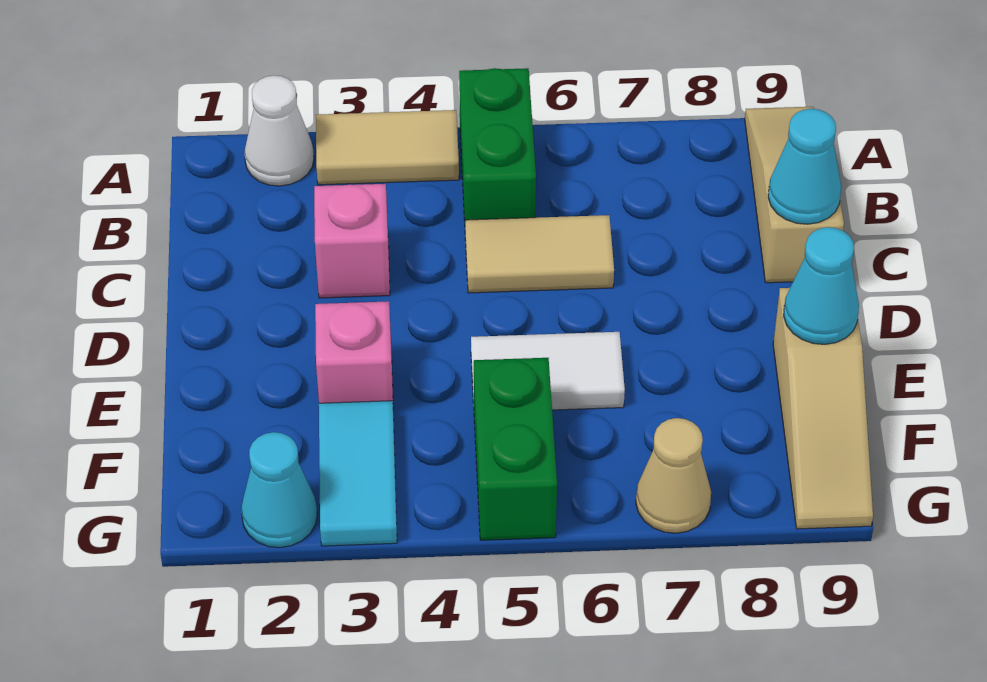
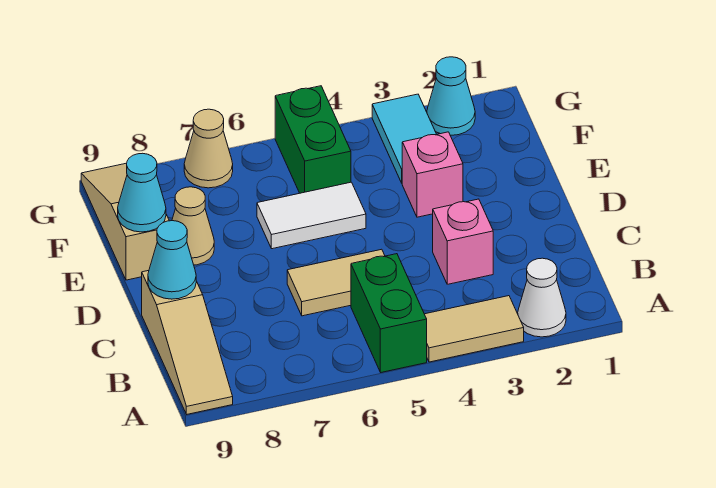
none -> tan 1x1 cone [172,187,214,265]

